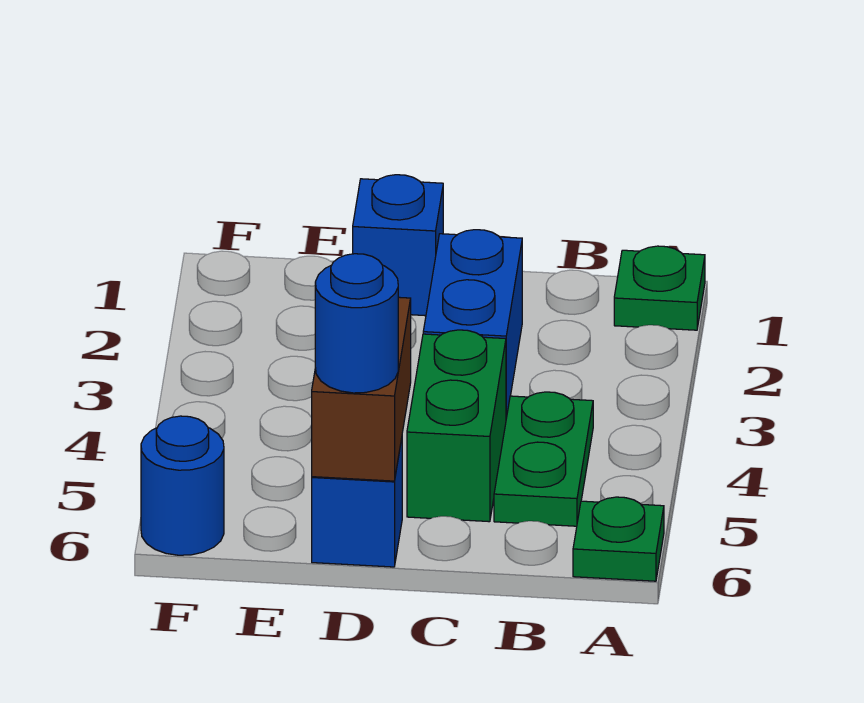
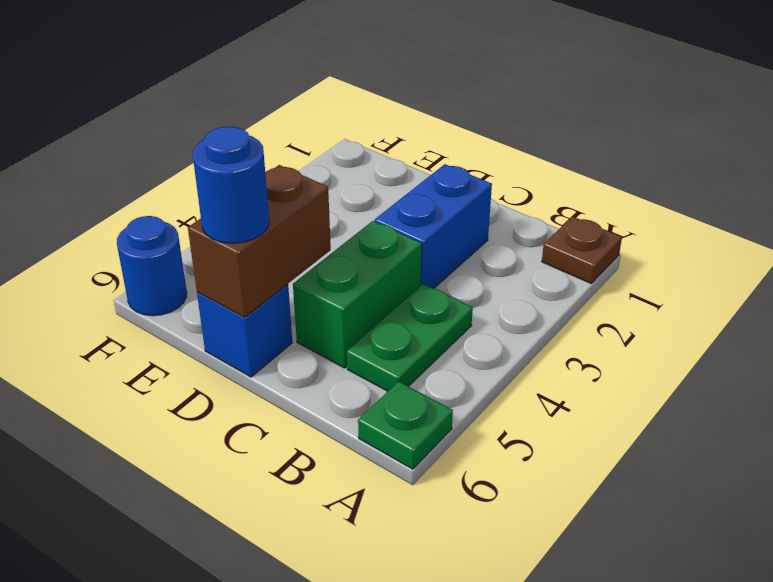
green 1x1 plate [614,246,705,330] -> brown 1x1 plate [542,217,622,283]
blue 1x1 brick [353,175,443,316] -> none

